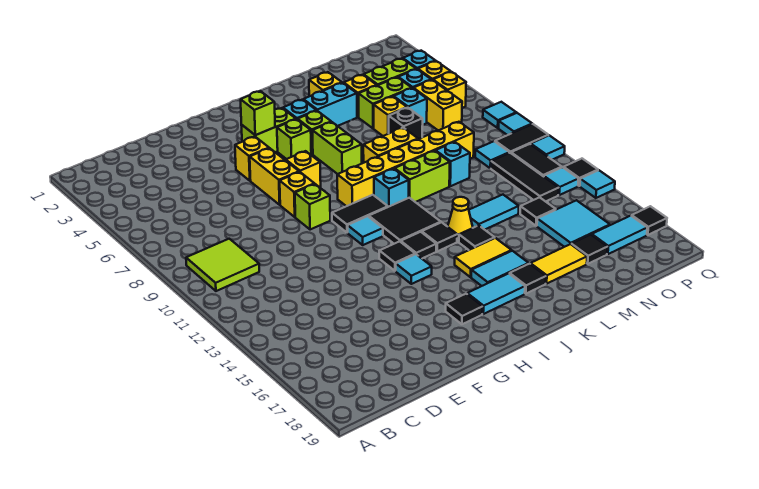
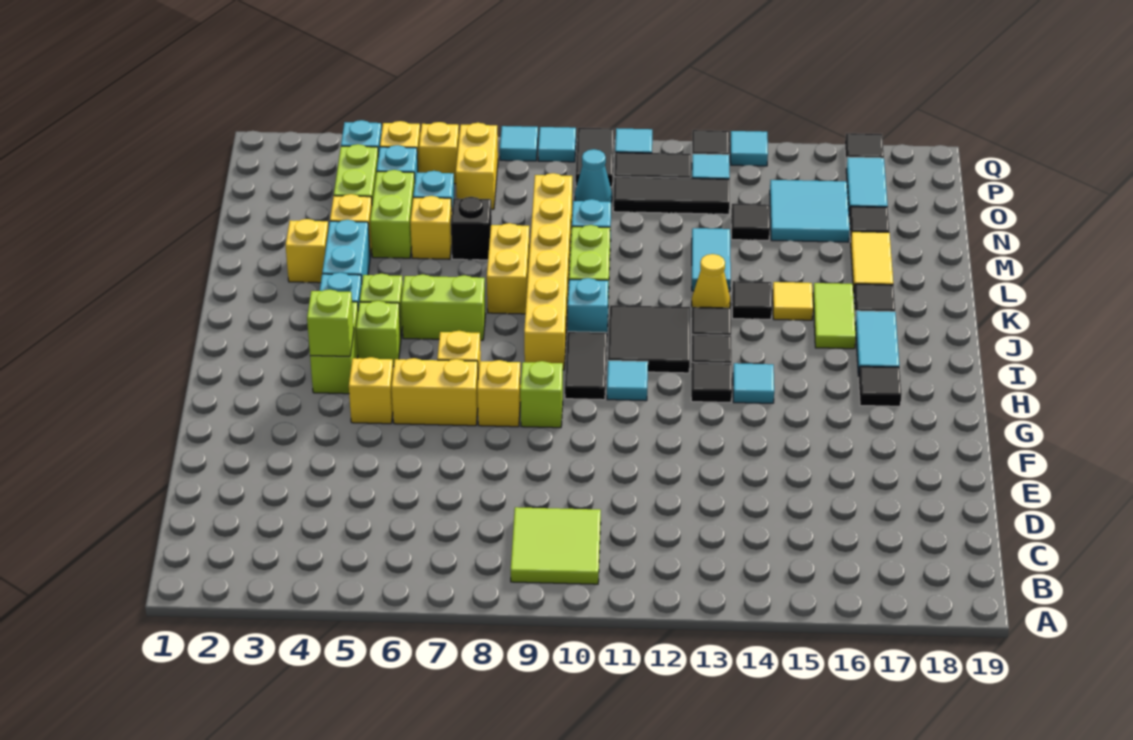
yellow 1x2 tile [455,238,512,277] -> yellow 1x1 tile [773,282,813,320]
cyan 1x2 tile [471,251,529,286] -> lime 1x2 tile [813,283,856,349]
yellow 1x2 brick [413,80,462,130] -> yellow 1x2 brick turned to [456,123,498,209]
cyan 1x1 tile [475,141,509,168] -> cyan 1x1 cone [575,149,612,202]

